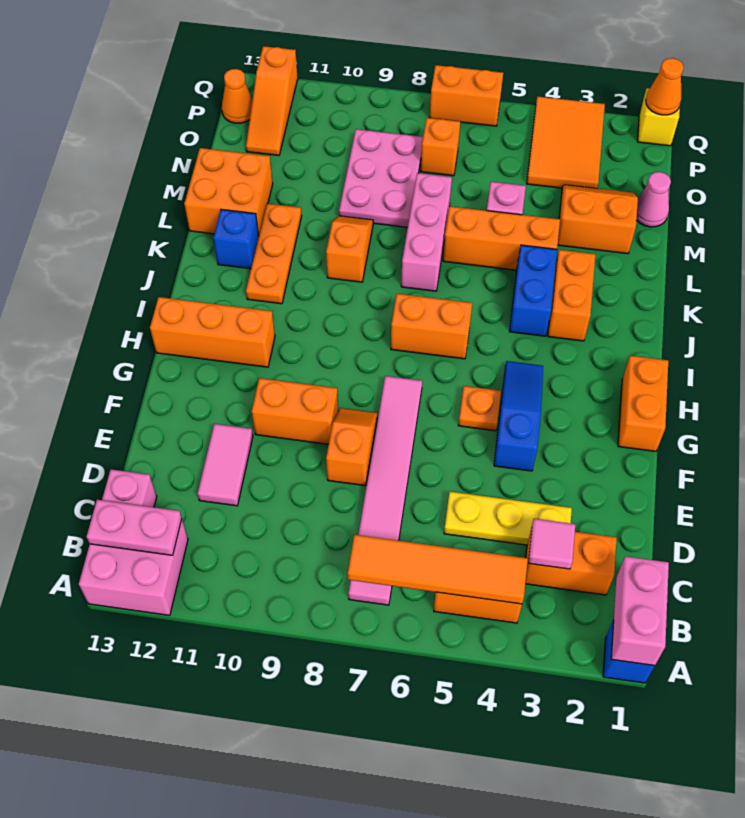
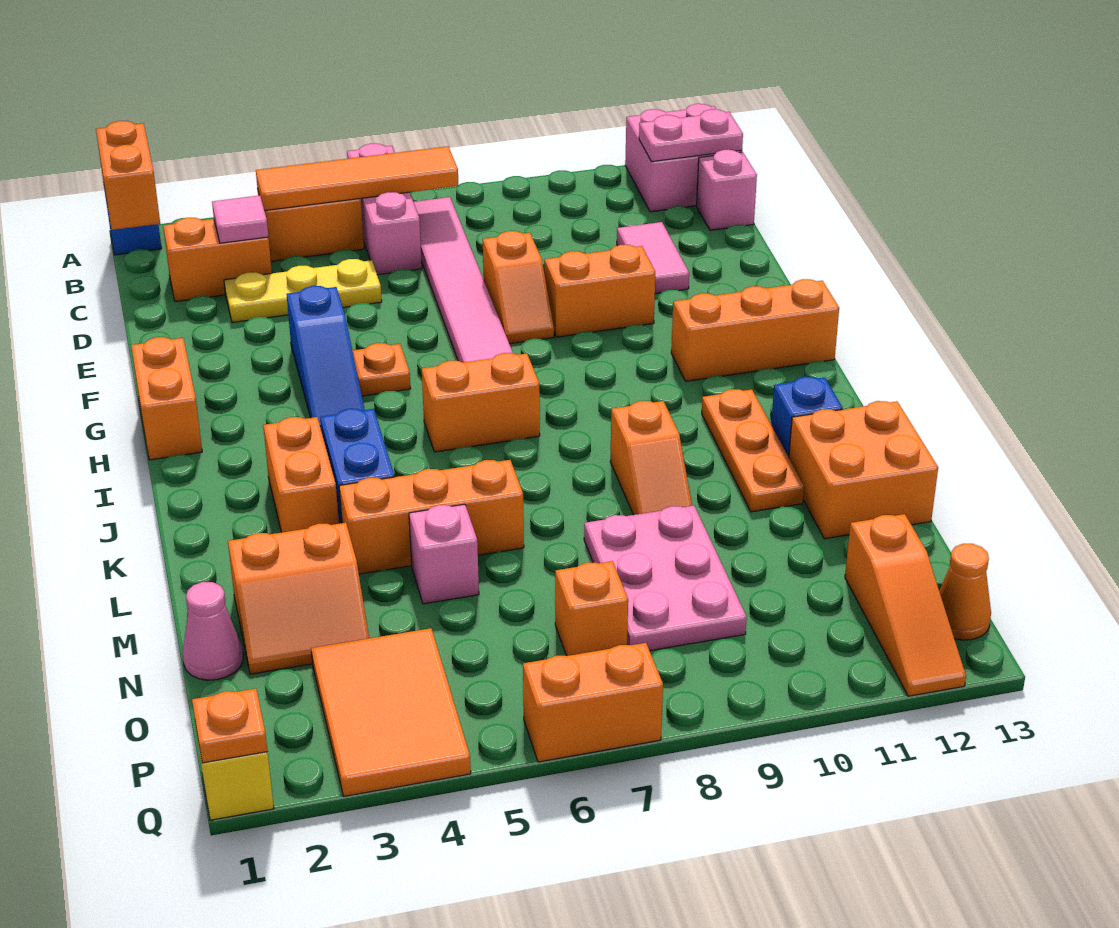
pink 1x2 brick [611,556,669,666] -> orange 1x2 brick [96,121,160,230]
pink 1x3 brick [401,173,452,291] -> pink 1x3 brick moved to [347,143,422,275]
orange 1x3 slope [246,46,298,155] -> orange 1x3 slope turned to [845,514,966,696]
orange 1x1 cone [646,58,684,115] -> orange 1x1 plate [192,689,267,763]

